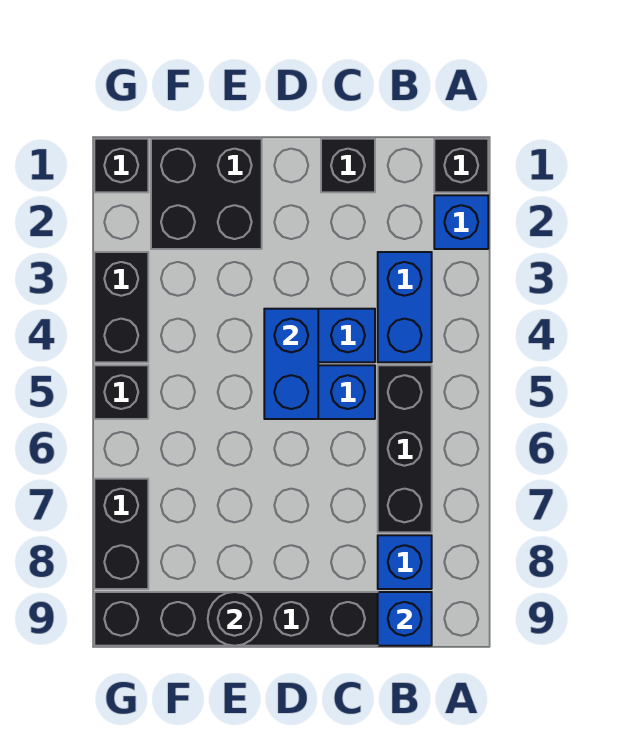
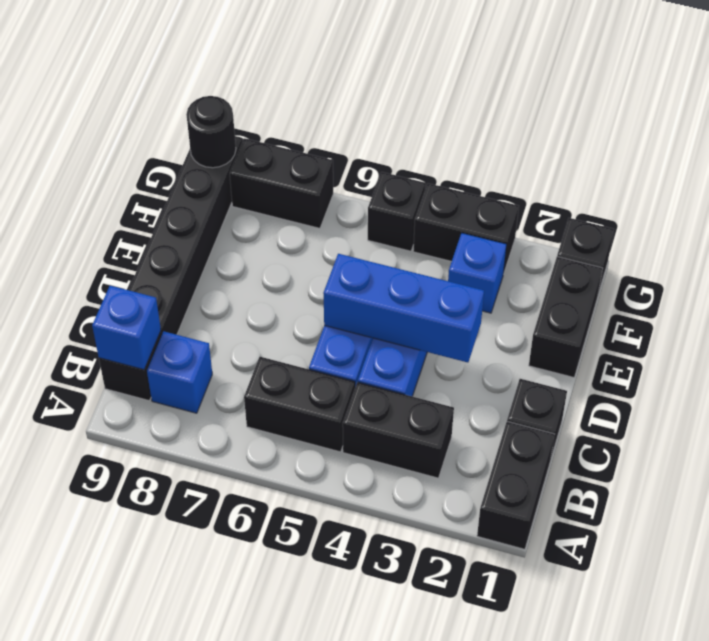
black 1x1 brick [434,139,488,192] -> black 1x2 brick [477,421,555,549]
blue 1x1 brick [434,195,488,249] -> blue 1x1 brick moved to [448,233,507,313]
blue 1x2 brick [378,252,432,362] -> black 1x2 brick [343,382,454,478]
black 1x3 brick [378,365,432,532] -> black 1x2 brick [244,357,355,452]
blue 1x2 brick [264,309,318,419] -> blue 1x3 brick [323,254,484,362]
black 2x2 brick [151,139,262,249] -> black 1x2 brick [529,257,603,377]
black 1x1 round brick [208,592,262,646] -> black 1x1 round brick moved to [186,96,236,168]

